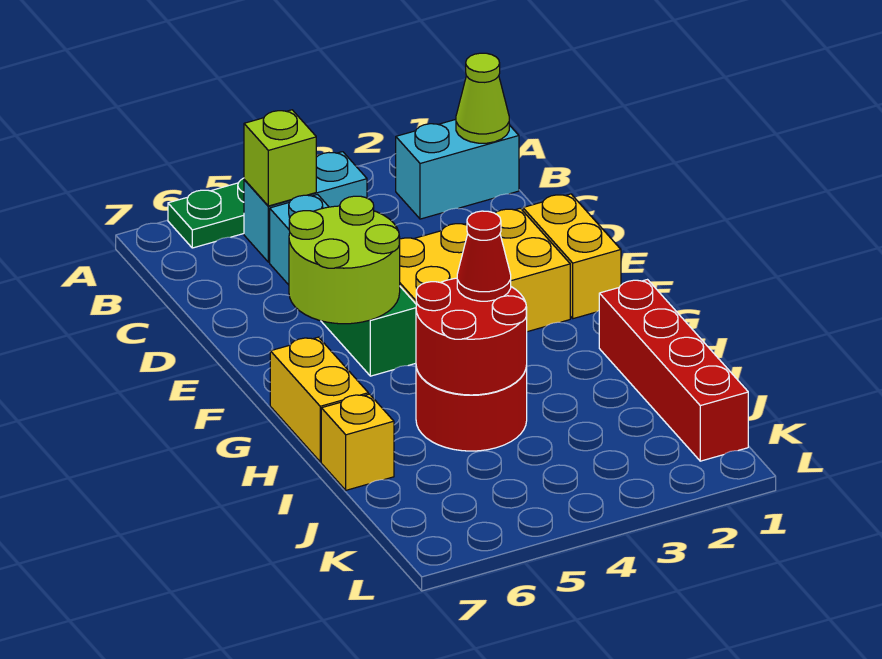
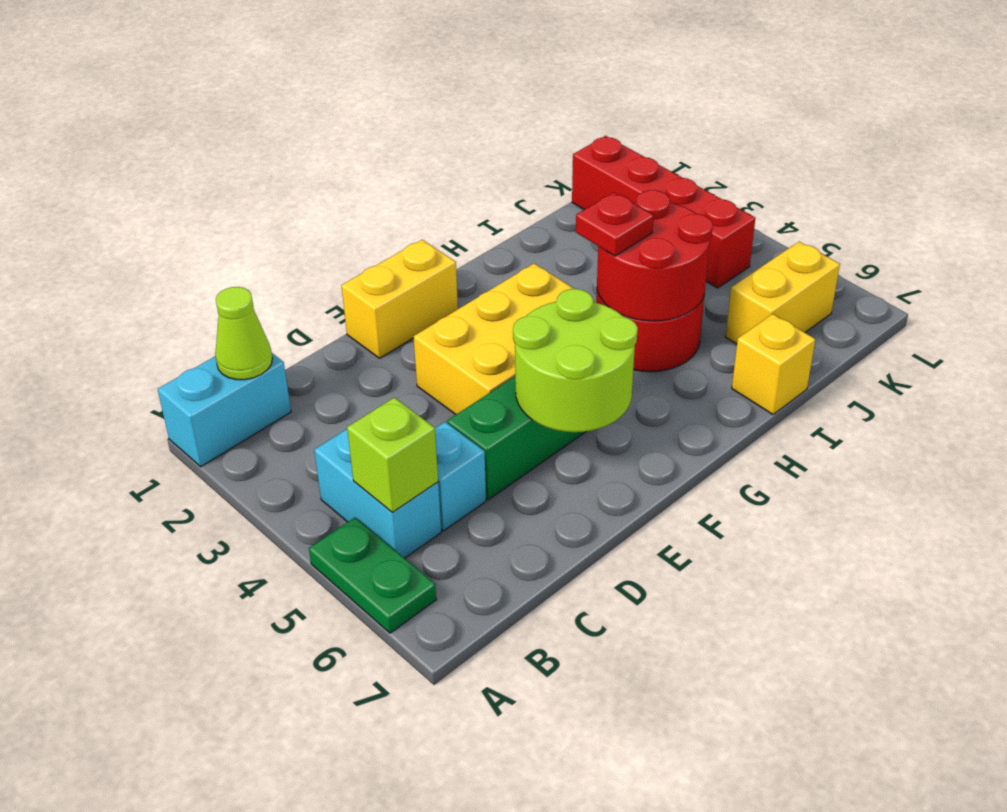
cyan 1x2 brick [396,119,519,219] -> cyan 1x2 brick turned to [158,353,291,467]
yellow 2x3 brick [400,208,570,332] -> yellow 2x3 brick turned to [414,264,596,414]
yellow 1x2 brick [270,337,368,462] -> yellow 1x2 brick moved to [725,242,840,344]
red 1x4 brick [599,280,748,461] -> red 1x4 brick turned to [572,136,755,288]
red 1x1 cone [457,211,511,301] -> red 1x1 plate [576,192,654,256]

